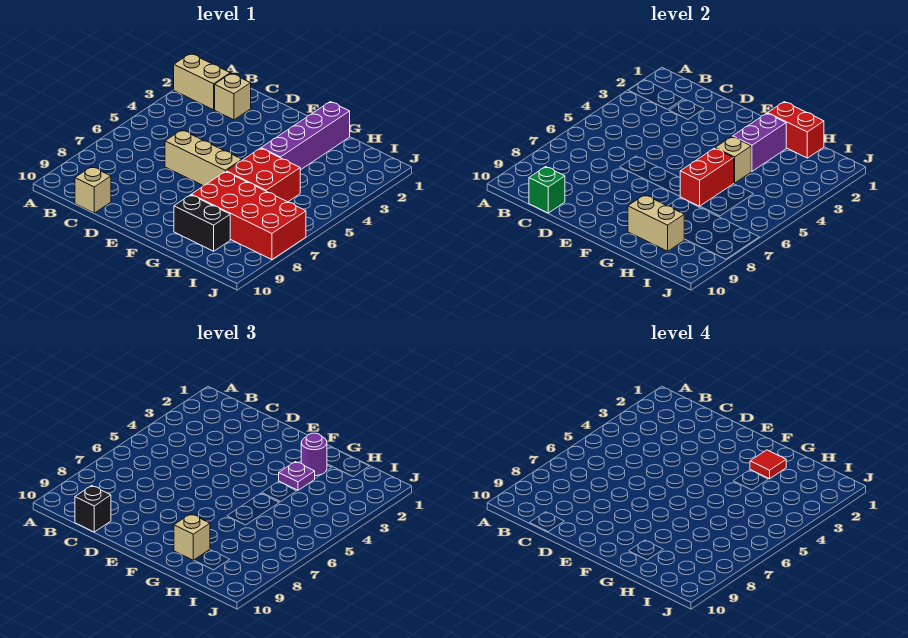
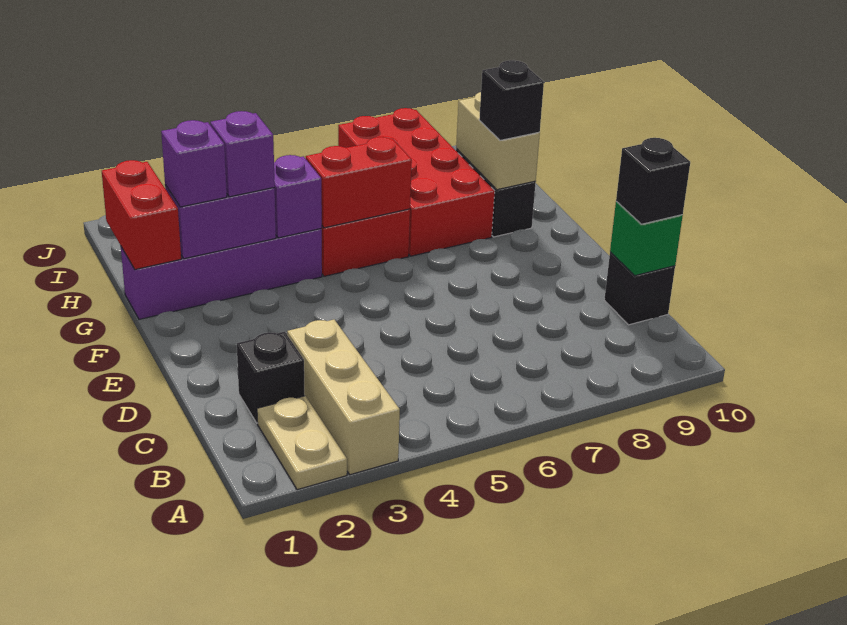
tan 1x2 brick [174,53,230,110] -> tan 1x2 plate [257,396,347,490]
tan 1x1 brick [215,73,251,120] -> black 1x1 brick [237,331,305,423]
tan 1x1 brick [75,167,111,213] -> black 1x1 brick [604,252,675,325]
tan 1x3 brick [165,130,242,186] -> tan 1x3 brick moved to [287,320,400,475]
purple 1x1 round brick [301,433,327,476] -> purple 1x1 brick [161,120,227,207]
red 1x1 tile [750,450,786,479] -> none
purple 1x1 plate [279,462,315,490] -> purple 1x1 brick [210,111,275,197]
tan 1x1 brick [715,137,751,183] -> purple 1x1 brick [274,155,322,238]
tan 1x1 brick [174,514,210,560] -> black 1x1 brick [479,60,544,140]

